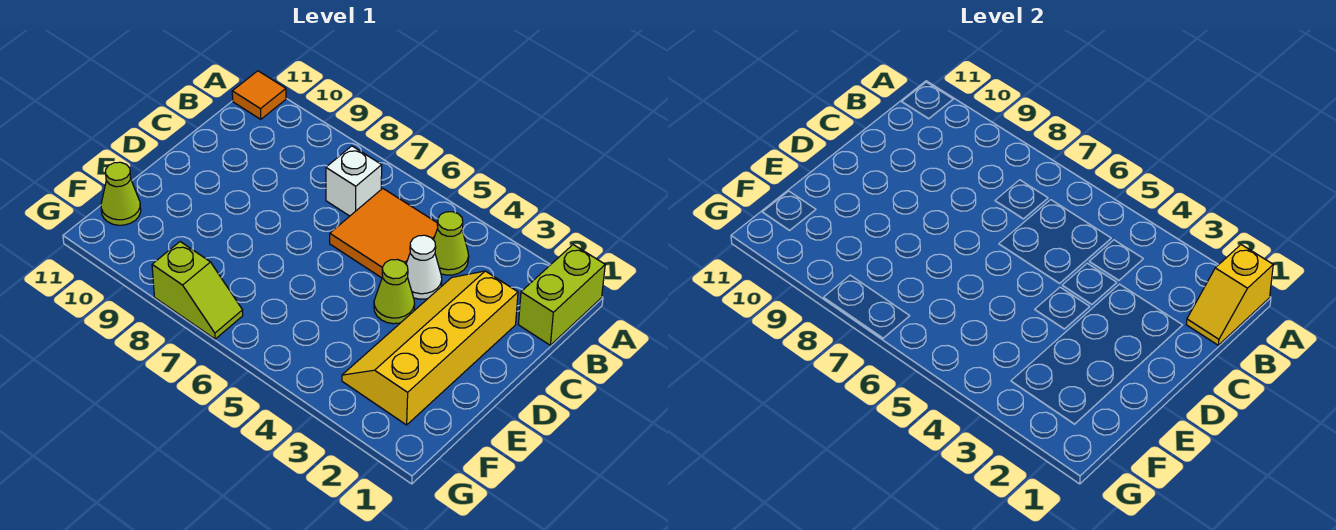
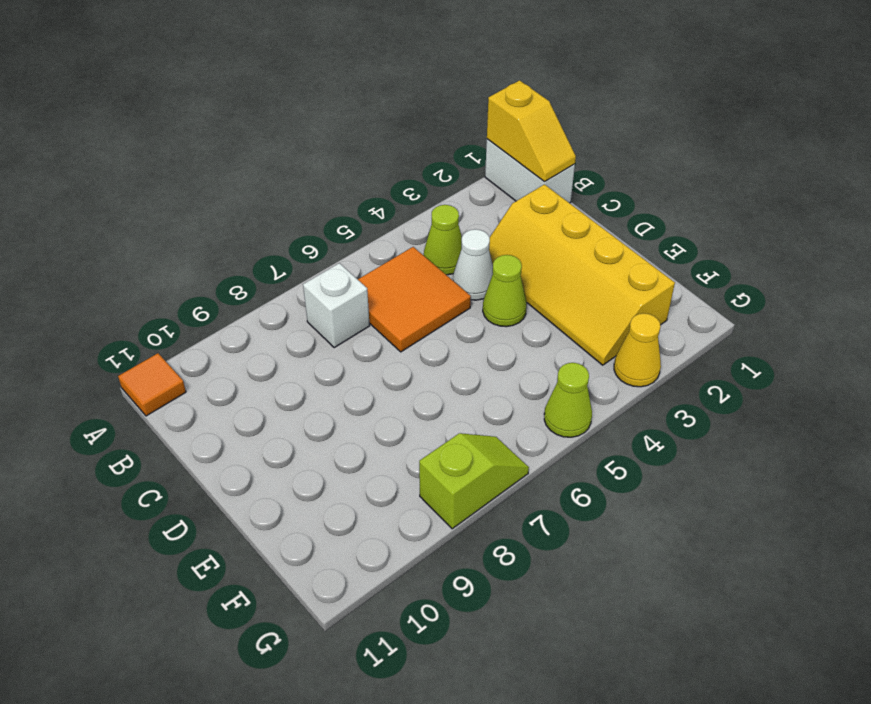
lime 1x2 brick [518,245,605,345] -> white 1x2 brick [485,139,575,203]
lime 1x1 cone [101,162,141,225] -> lime 1x1 cone moved to [544,363,592,437]
none -> yellow 1x1 cone [614,313,661,387]

